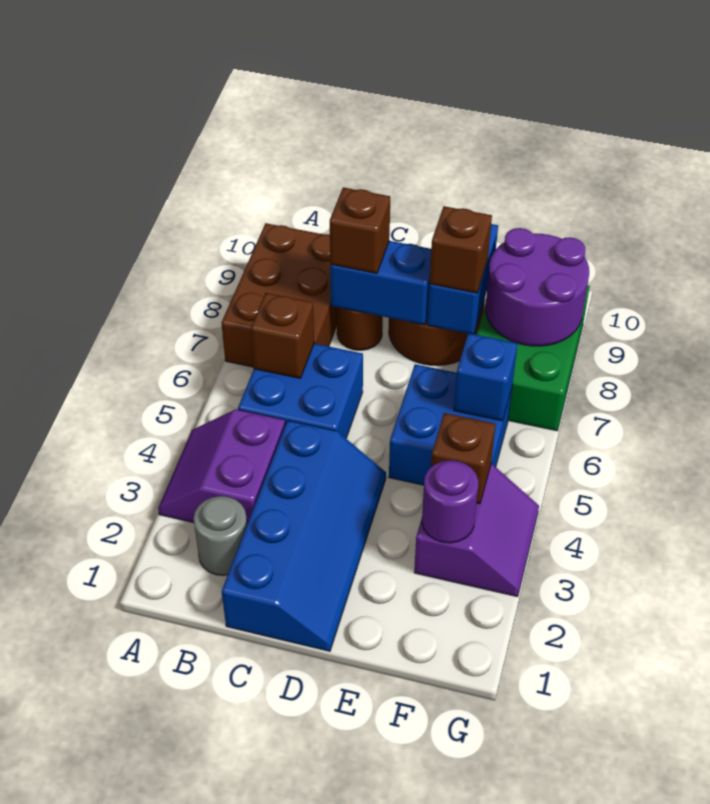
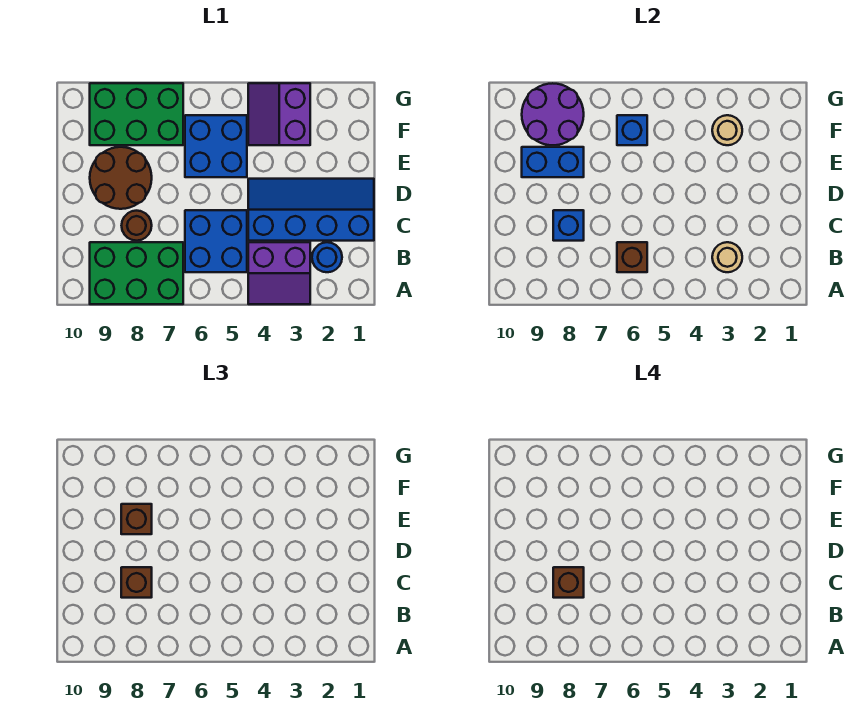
brown 2x3 brick [222,223,337,367] -> green 2x3 brick [90,242,183,304]
grey 1x1 round brick [194,496,247,576] -> blue 1x1 round brick [312,242,342,272]
none -> tan 1x1 round brick [712,242,742,272]
blue 1x2 brick [330,241,431,325] -> blue 1x1 brick [553,210,584,241]
purple 2x2 slope [414,464,539,597] -> purple 2x2 slope turned to [248,83,310,145]
purple 1x1 round brick [422,460,479,543] -> tan 1x1 round brick [712,115,742,145]
brown 1x1 brick [431,413,495,504] -> brown 1x1 brick moved to [553,567,584,598]

